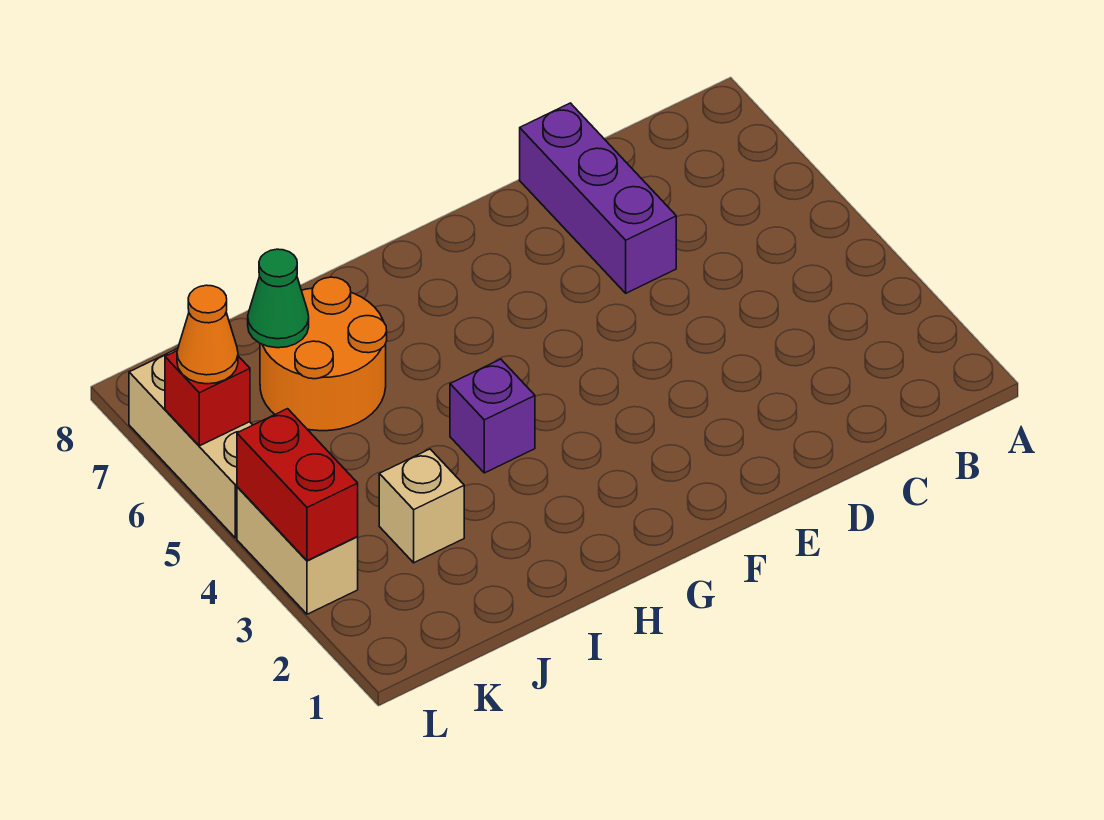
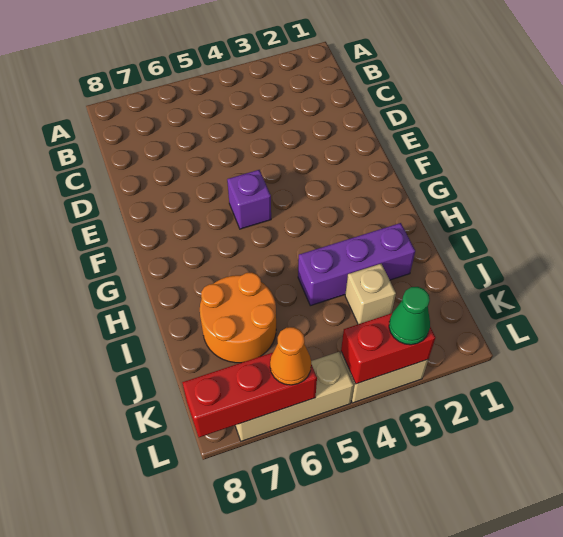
purple 1x3 brick [520,103,676,293] -> purple 1x3 brick moved to [298,223,415,306]
purple 1x1 brick [450,359,535,473] -> purple 1x1 brick moved to [227,170,271,229]
green 1x1 cone [248,249,309,348] -> green 1x1 cone moved to [389,287,430,345]
red 1x1 brick [165,351,250,446] -> red 1x3 brick [182,353,317,437]

